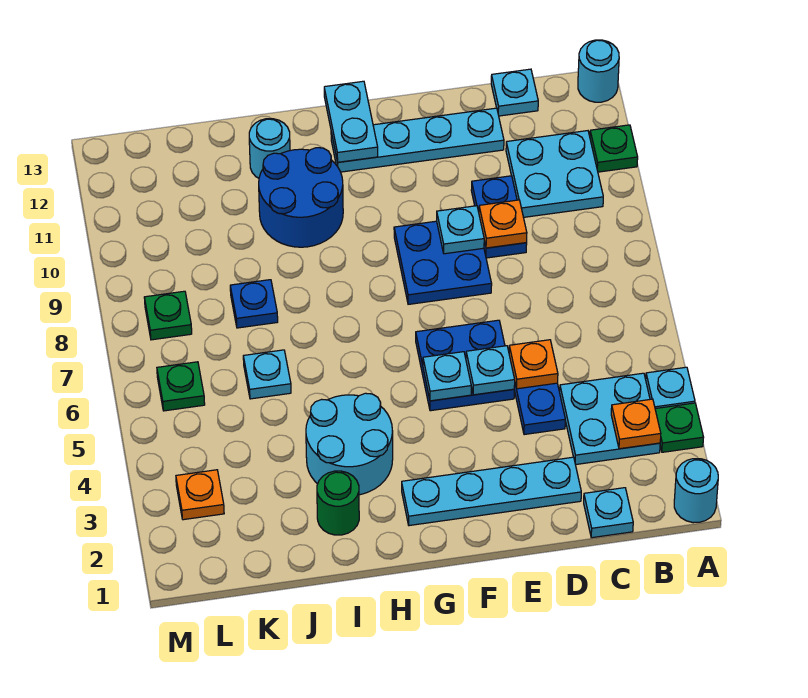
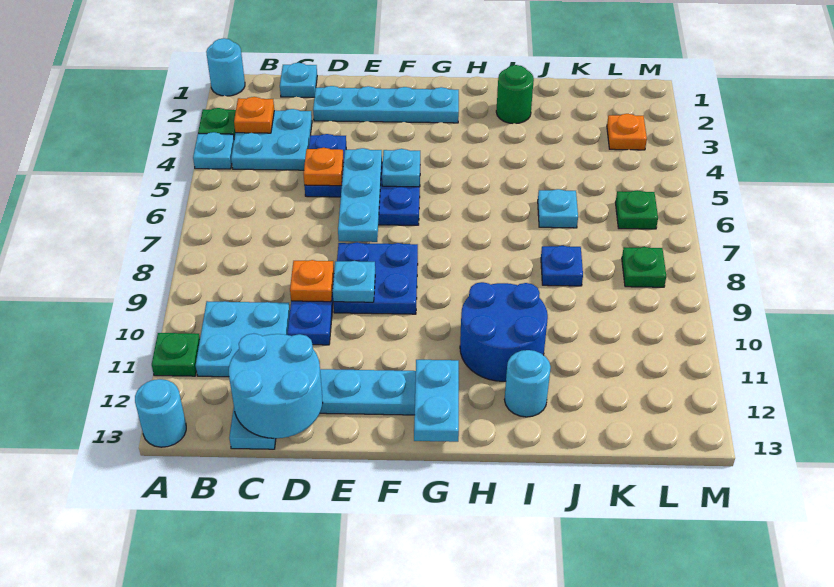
cyan 1x1 plate [466,346,515,395] -> cyan 1x3 plate [338,148,382,242]
cyan 2x2 round brick [306,393,393,495] -> cyan 2x2 round brick moved to [229,334,323,438]

